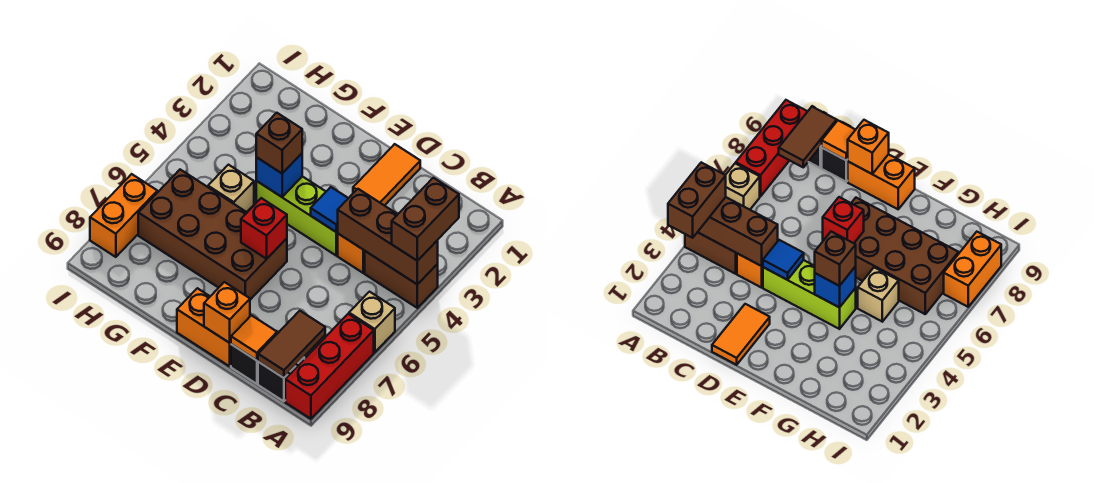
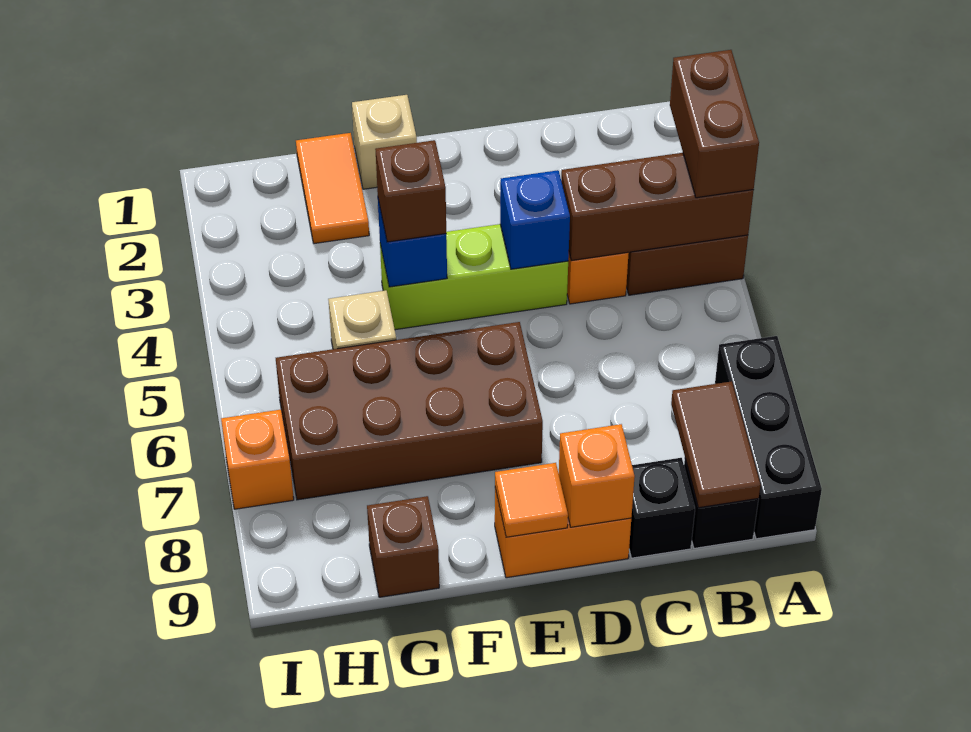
tan 1x1 brick [349,292,395,352] -> tan 1x1 brick moved to [352,95,417,189]
red 1x3 brick [285,314,374,419] -> black 1x3 brick [715,336,822,539]
orange 1x1 tile [231,315,277,360] -> orange 1x1 tile moved to [495,463,568,537]
orange 1x2 tile [353,144,420,206] -> orange 1x2 tile moved to [296,133,369,244]
blue 1x1 tile [311,187,348,232] -> blue 1x1 brick [500,170,570,269]
red 1x1 brick [241,198,287,259] -> none
none -> brown 1x1 brick [367,496,439,597]
orange 1x2 brick [90,174,157,257] -> orange 1x1 brick [221,410,294,509]

